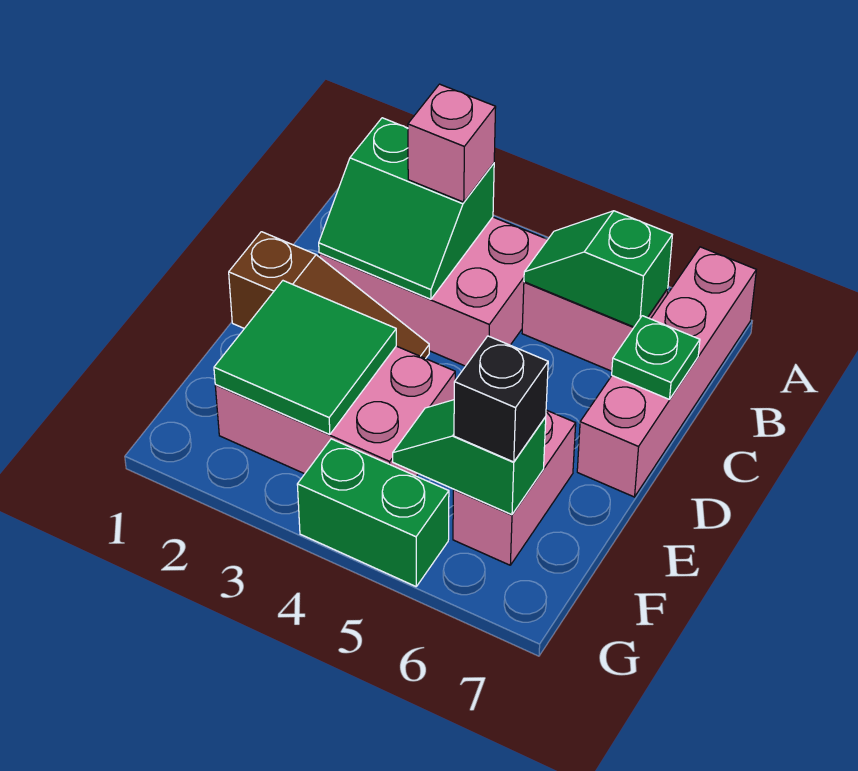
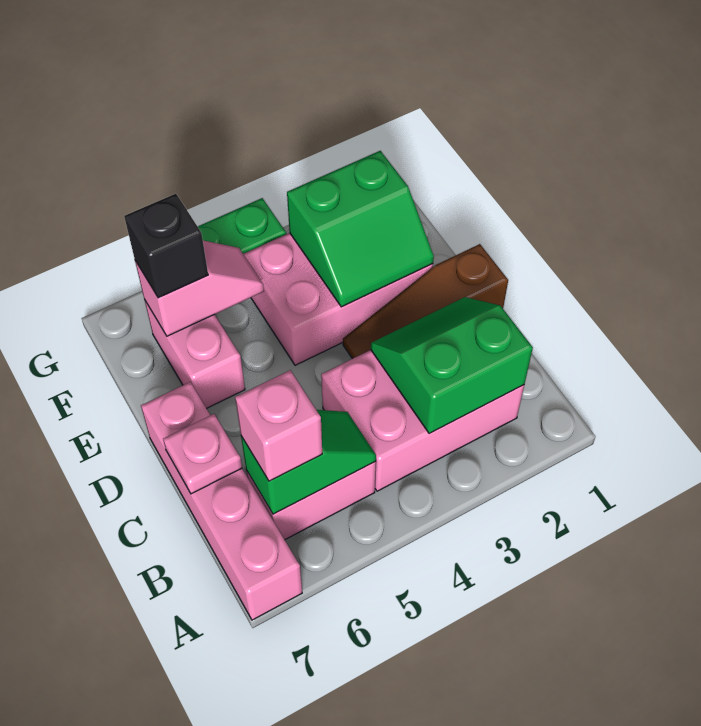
pink 1x1 brick [408,84,496,202] -> pink 1x1 brick moved to [235,370,322,481]
green 1x1 plate [612,316,700,399] -> pink 1x1 plate [163,414,242,494]
green 2x2 tile [214,281,396,435] -> green 2x2 slope [287,151,434,307]
green 1x2 slope [393,400,546,515] -> pink 1x2 slope [135,241,264,336]

